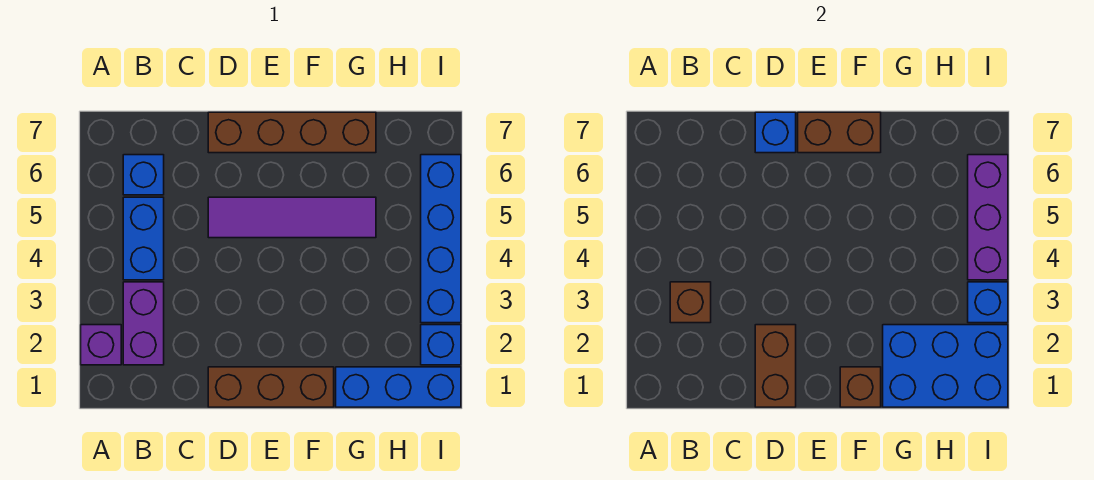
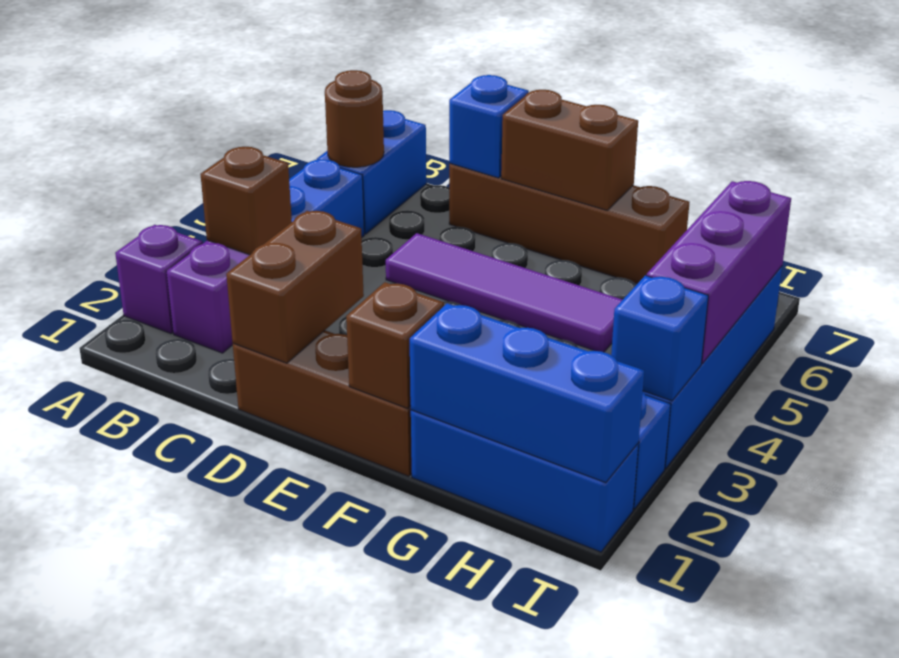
blue 1x1 brick [123,155,164,195] -> blue 1x2 brick [317,110,426,234]
none -> brown 1x1 round brick [325,70,384,167]
blue 2x3 brick [883,325,1008,407] -> blue 1x3 brick [410,303,644,483]

